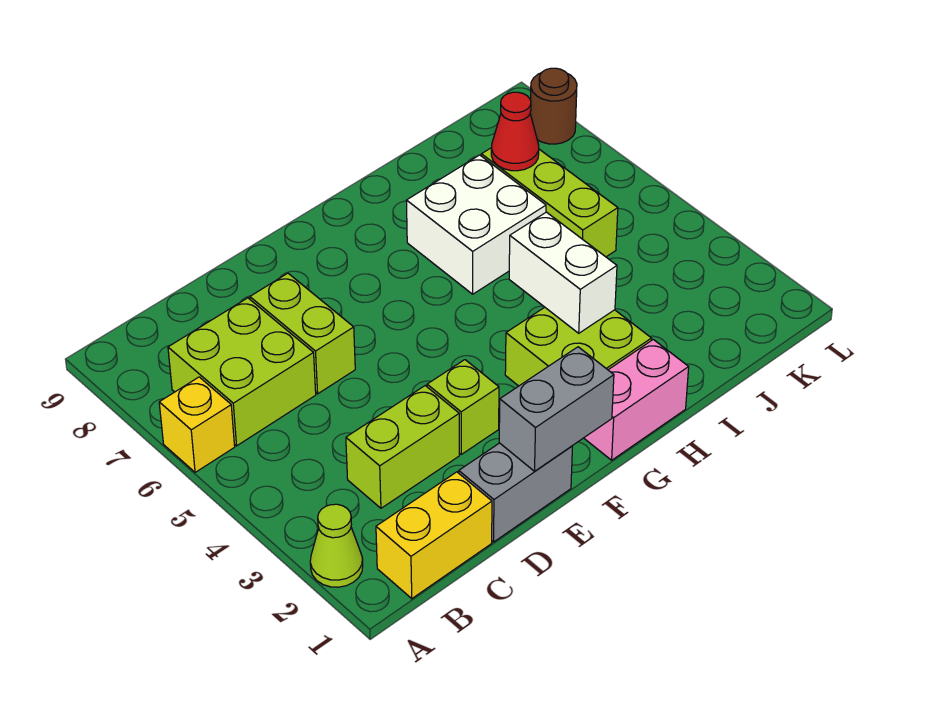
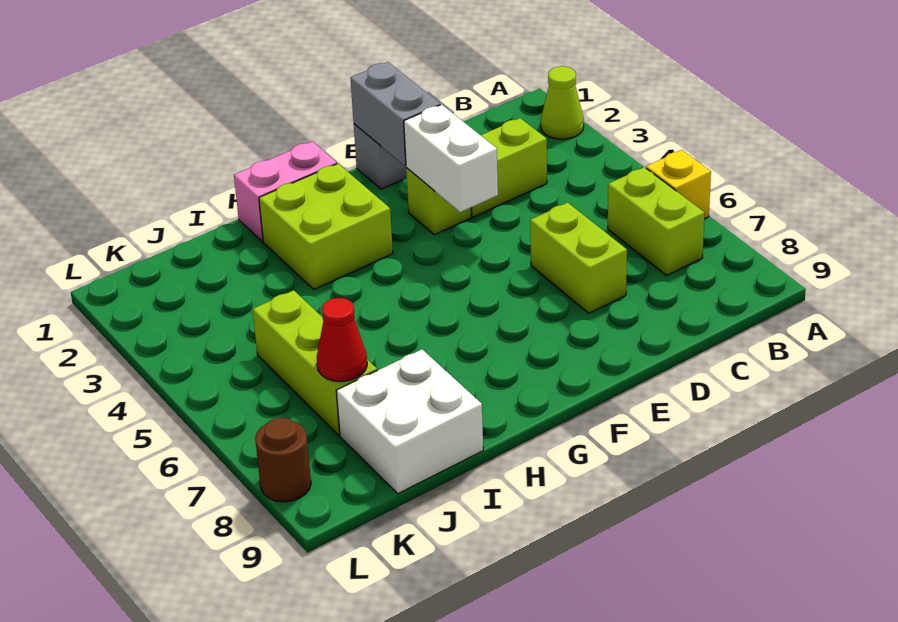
yellow 1x2 brick [376,472,492,599] -> none
lime 2x2 brick [168,298,316,446] -> lime 1x2 brick [608,167,705,276]
grey 1x2 brick [499,347,614,471] -> grey 1x2 brick turned to [351,62,440,166]
white 1x2 brick [509,212,617,333] -> white 1x2 brick moved to [404,105,498,212]
white 2x2 brick [406,155,546,294] -> white 2x2 brick moved to [336,350,483,494]

